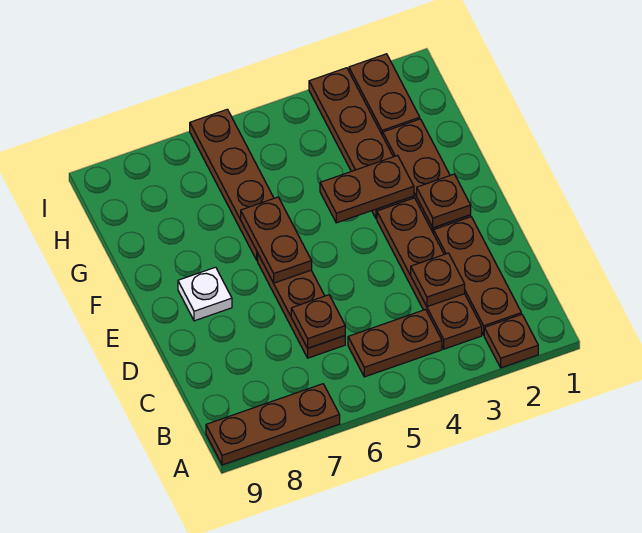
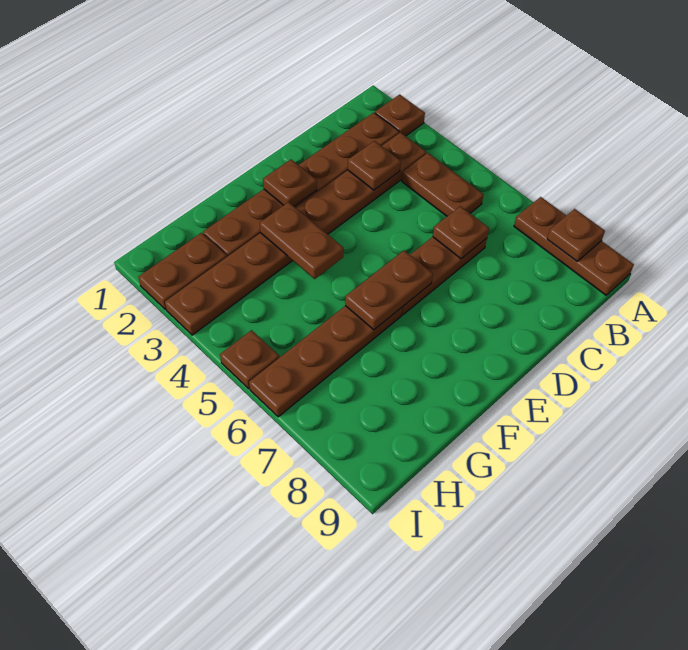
none -> brown 1x1 plate [547,209,605,261]
white 1x1 plate [178,267,232,321] -> none
none -> brown 1x1 plate [220,330,279,389]

